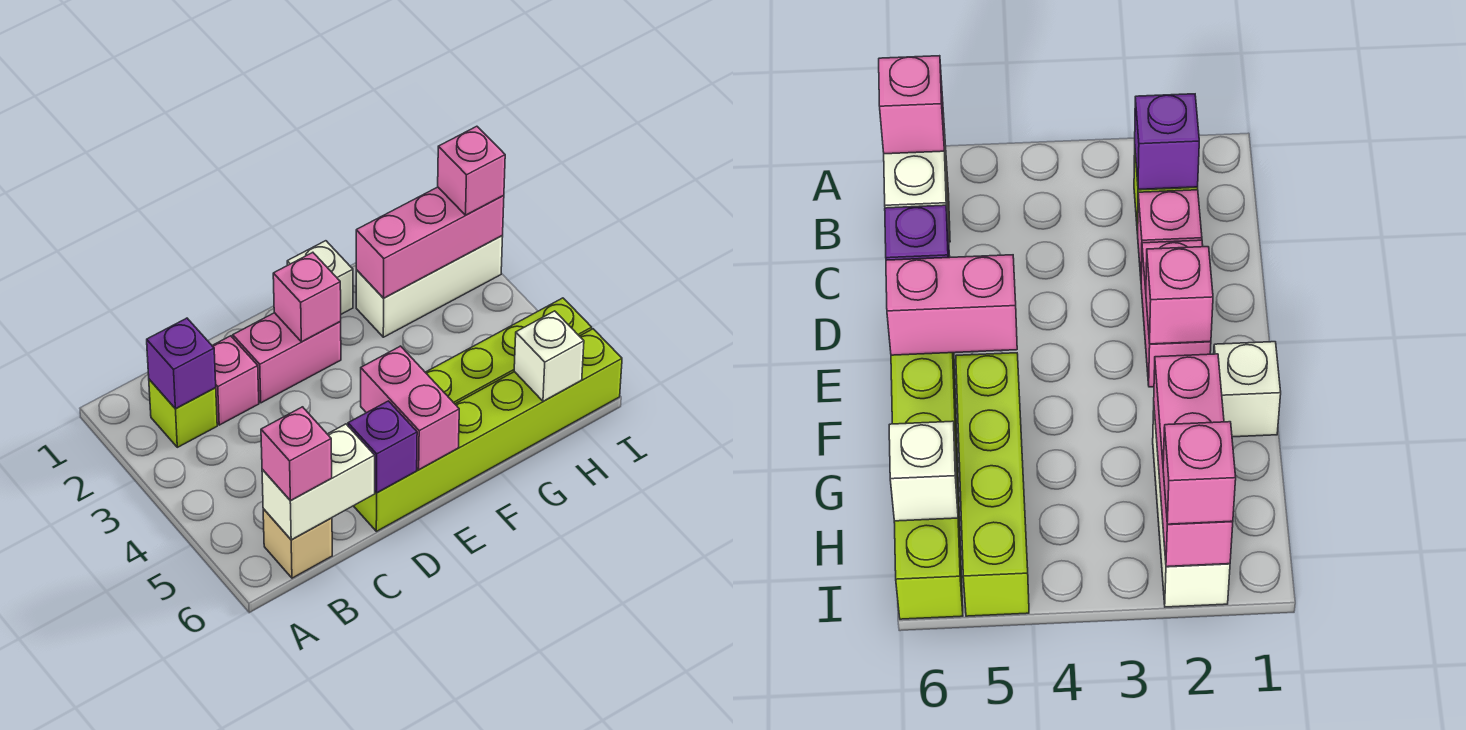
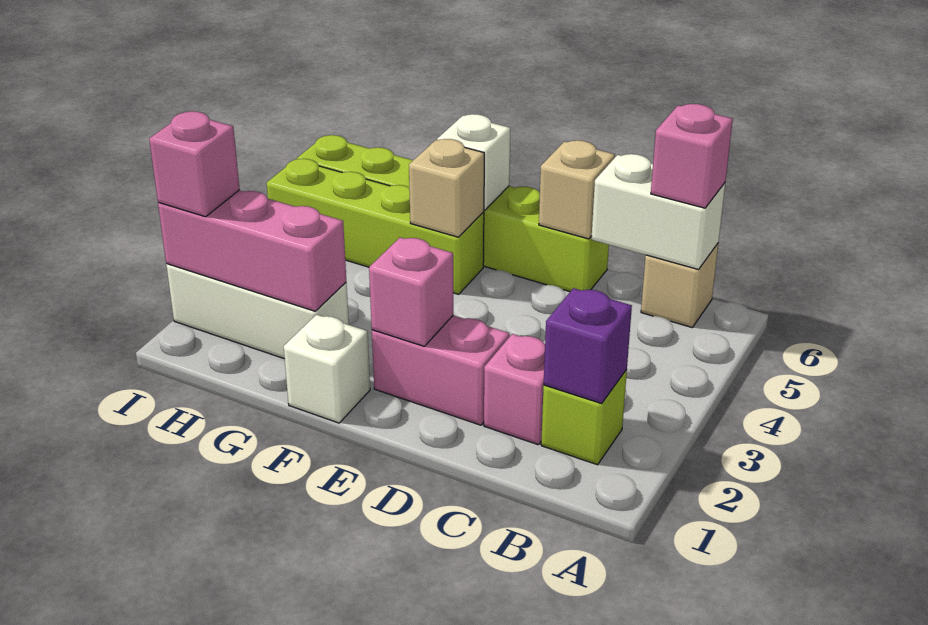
purple 1x1 brick [348,401,417,493] -> tan 1x1 brick [539,140,615,239]
pink 1x2 brick [361,346,459,469] -> none
none -> tan 1x1 brick [409,139,484,237]
white 1x1 brick [514,311,584,401] -> white 1x1 brick moved to [437,114,510,210]

